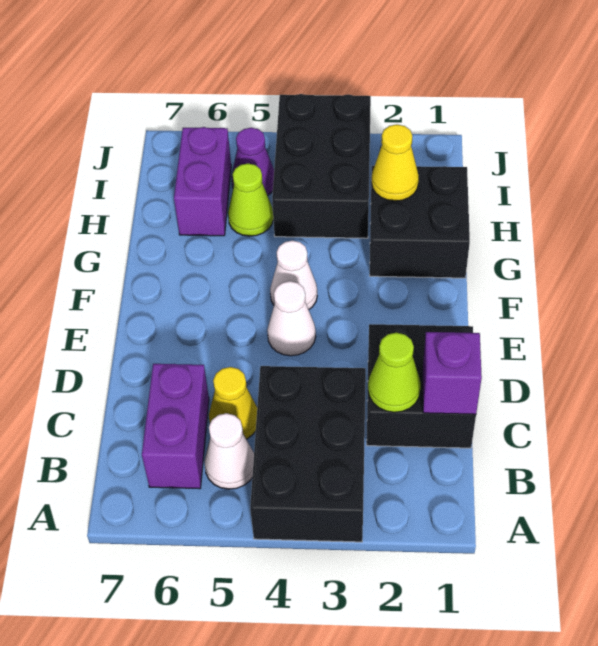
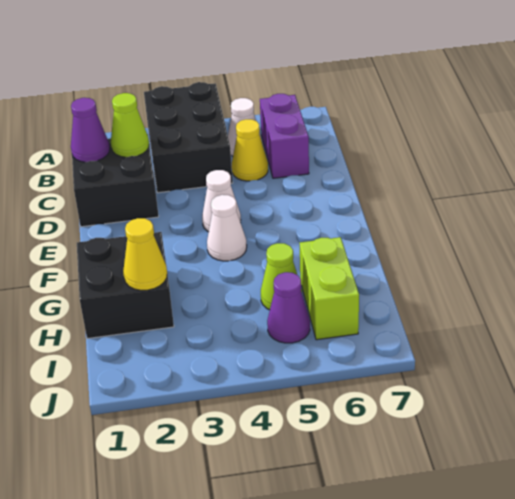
purple 1x1 brick [423,332,482,414] -> purple 1x1 cone [71,98,110,162]
black 2x3 brick [272,94,371,238] -> none
purple 1x2 brick [174,127,231,236] -> lime 1x2 brick [300,237,359,340]

